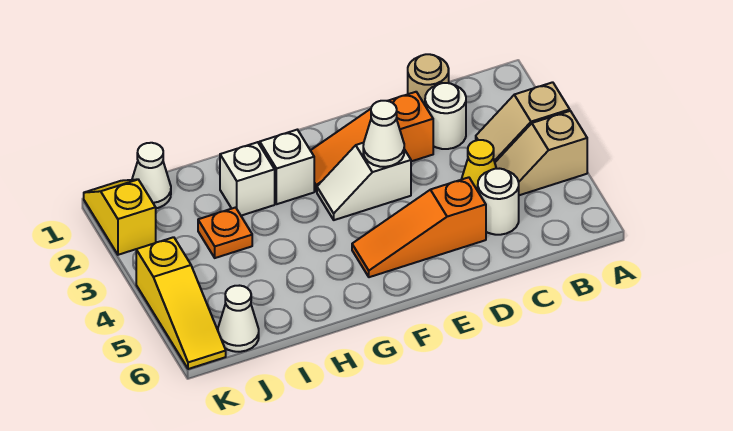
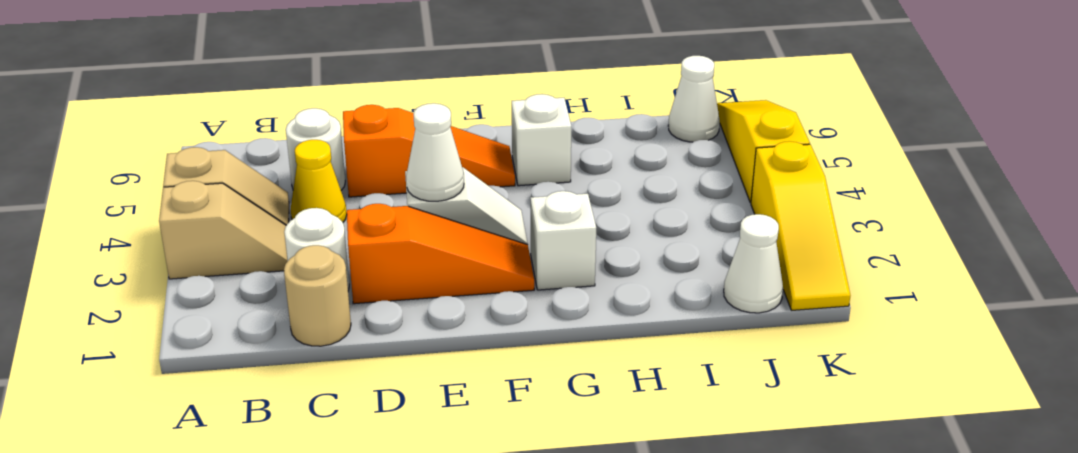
white 1x1 brick [220,142,275,216] -> white 1x1 brick moved to [512,94,571,186]
orange 1x1 plate [198,208,252,258] -> none
yellow 1x2 slope [84,179,156,255] -> yellow 1x3 slope [751,141,850,310]

